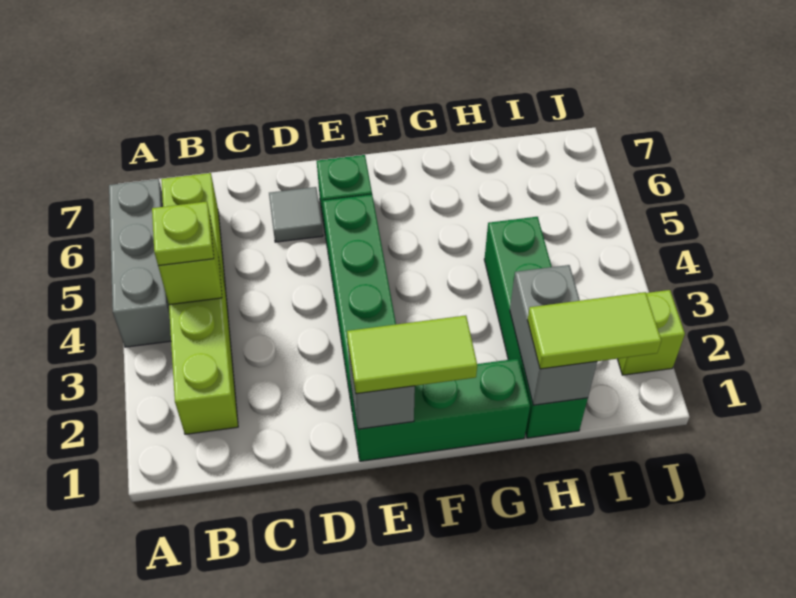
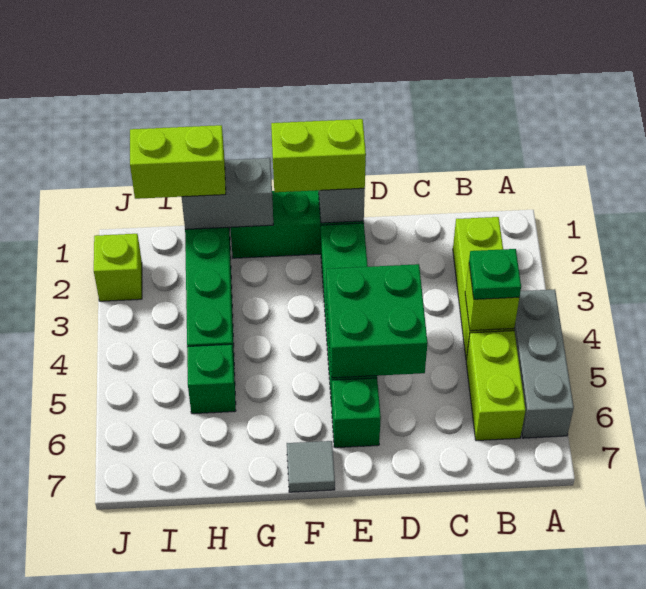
lime 1x1 plate [152,202,214,266] -> green 1x1 plate [469,249,521,299]
none -> green 2x2 brick [326,264,428,378]
grey 1x1 tile [269,187,323,242] -> grey 1x1 tile moved to [287,441,335,492]
lime 1x2 tile [347,315,477,394] -> lime 1x2 brick [271,119,366,192]
grey 1x2 brick [510,265,597,405] -> grey 1x2 brick turned to [182,158,273,229]
lime 1x2 tile [527,292,661,369] -> lime 1x2 brick [130,125,226,199]
none -> green 1x1 brick [187,344,236,414]

